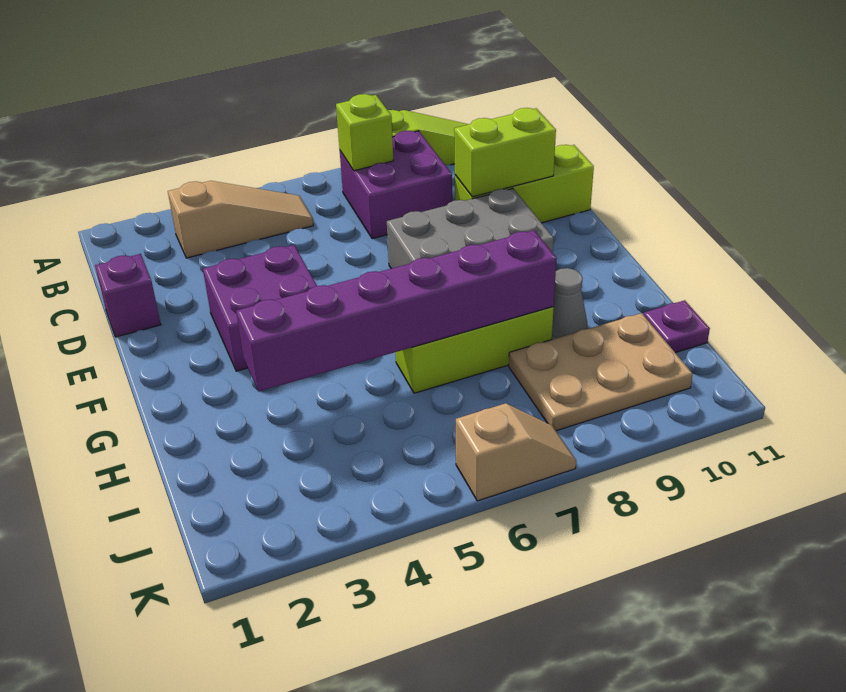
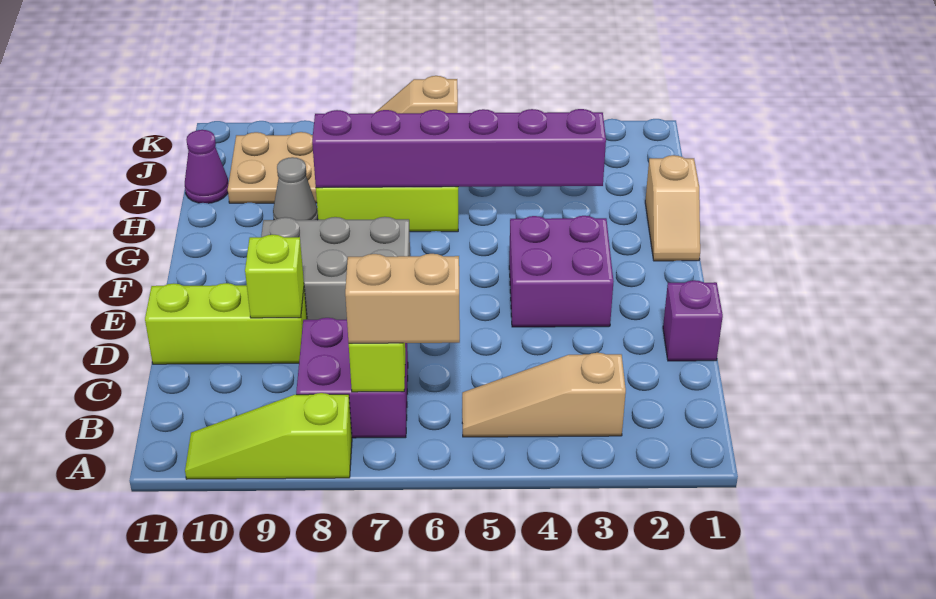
none -> tan 1x2 brick [345,254,460,343]
lime 1x2 brick [454,108,556,197] -> lime 1x1 brick [245,235,304,318]
none -> tan 1x2 slope [645,155,700,261]
purple 1x1 plate [644,300,710,353] -> purple 1x1 cone [185,130,229,203]

